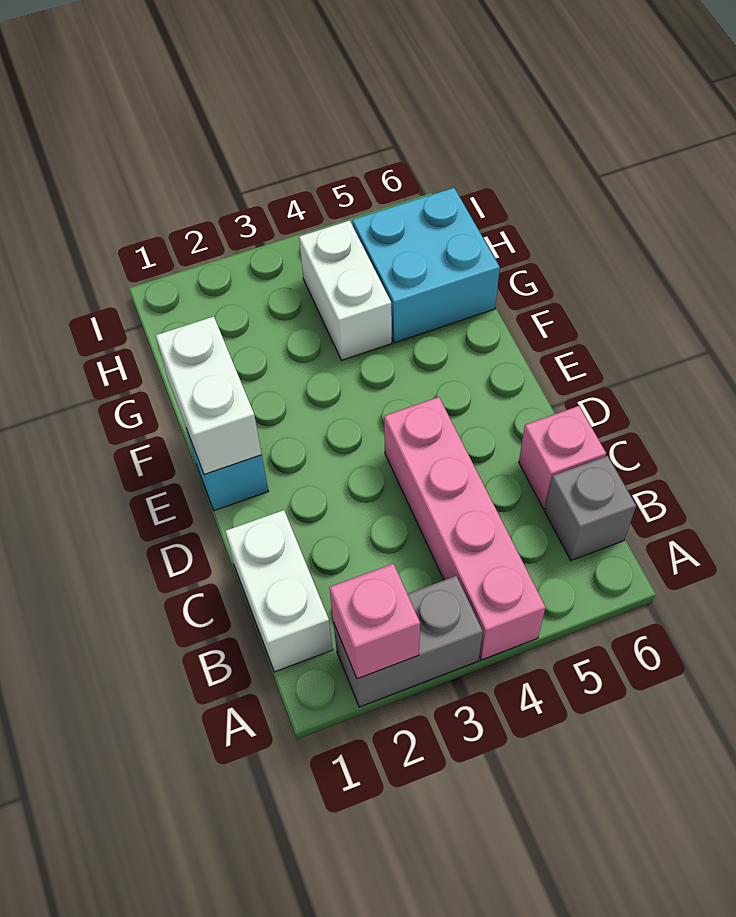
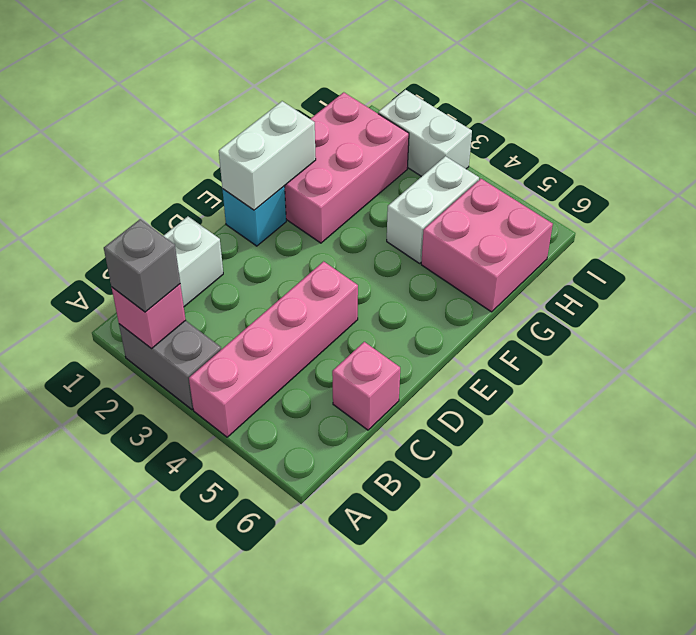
grey 1x1 brick [545,456,636,560] -> grey 1x1 brick moved to [104,219,180,312]
none -> pink 2x3 brick [285,92,409,243]
cyan 2x2 brick [352,188,500,343] -> pink 2x2 brick [421,179,553,312]
none -> white 1x2 brick [378,90,472,177]

